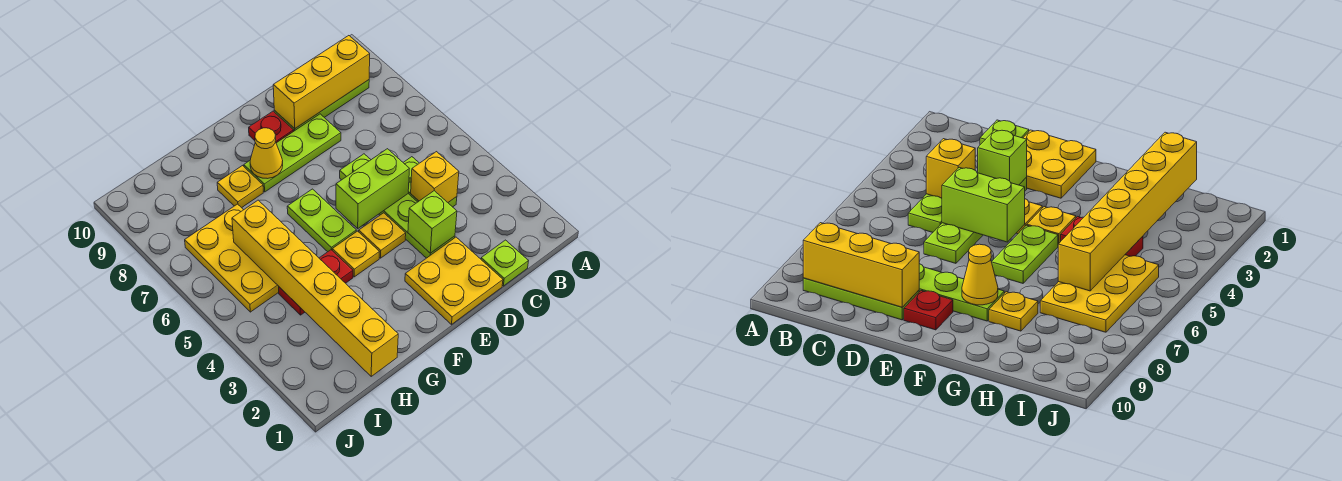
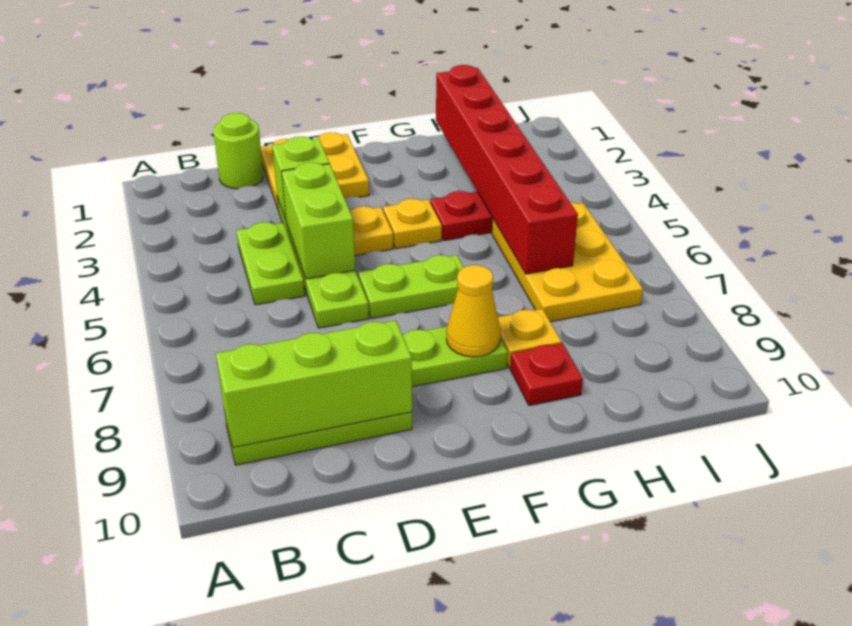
yellow 1x3 brick [273,36,370,129] -> lime 1x3 brick [216,320,412,447]
lime 1x1 plate [481,240,529,286] -> lime 1x1 round brick [213,113,263,189]
yellow 1x1 brick [411,152,459,202] -> none
lime 1x2 brick [336,149,409,228] -> lime 1x2 brick turned to [282,162,355,279]
red 1x1 plate [249,111,294,143] -> red 1x1 plate moved to [510,343,583,406]
lime 1x2 plate [287,189,356,252] -> lime 1x2 plate turned to [359,255,464,318]
yellow 1x6 brick [232,200,398,376] -> red 1x6 brick [436,65,578,274]

